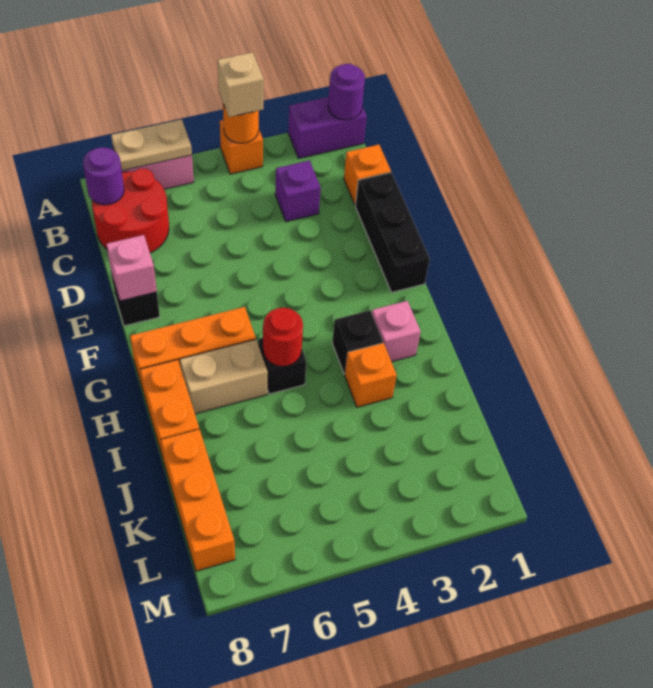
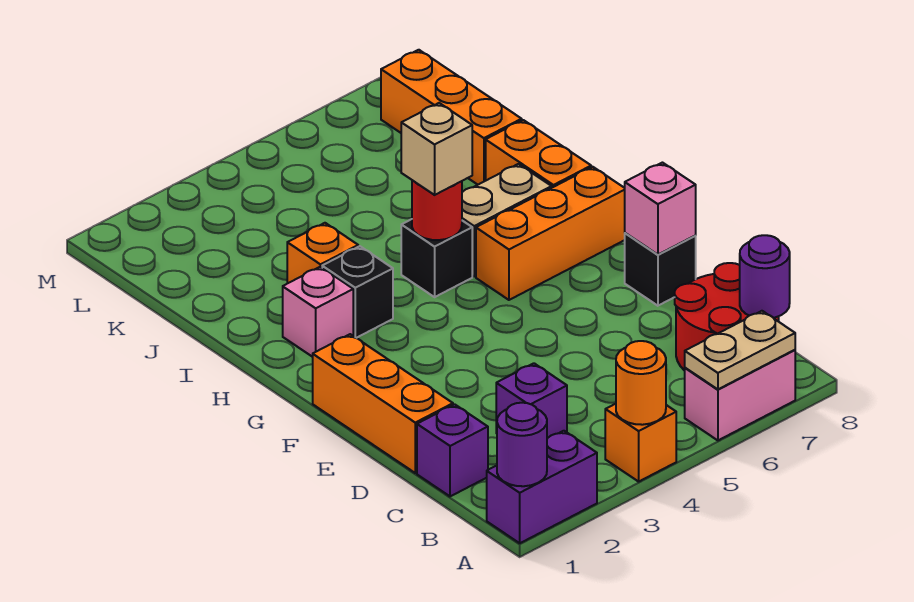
tan 1x1 brick [218,52,263,117] -> tan 1x1 brick moved to [401,103,472,195]
orange 1x1 brick [344,145,391,205] -> purple 1x1 brick [417,404,488,496]
black 1x3 brick [355,172,430,293] -> orange 1x3 brick [313,334,453,473]

